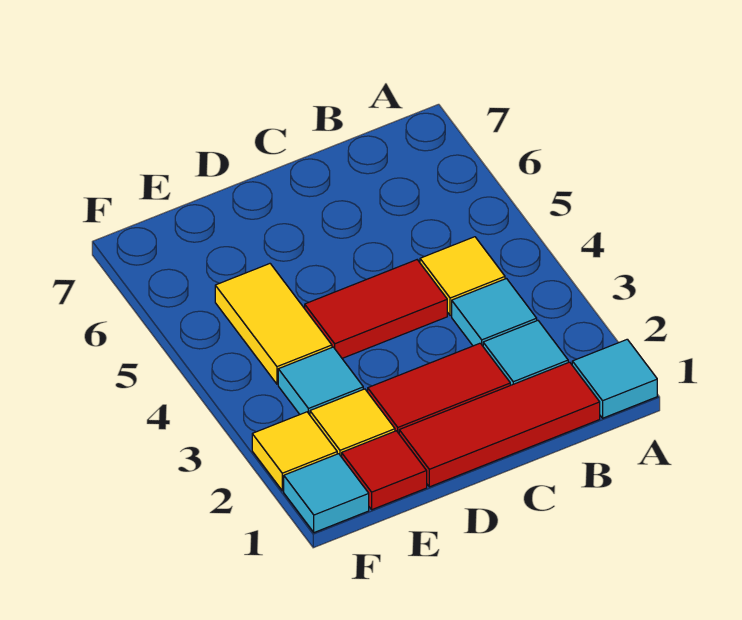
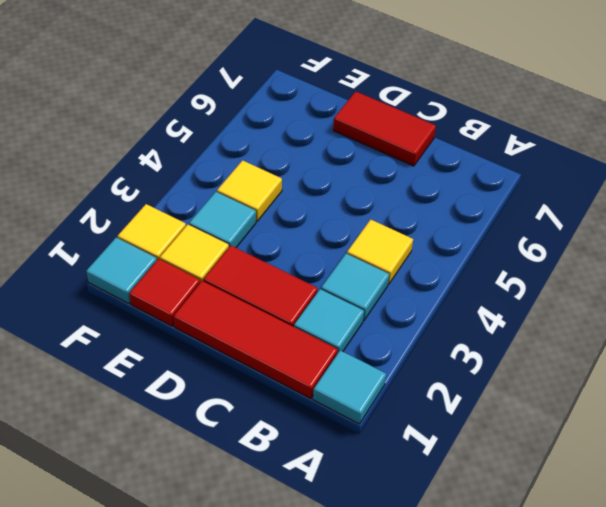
red 1x2 tile [305,260,447,358] -> red 1x2 tile moved to [333,92,436,166]
yellow 1x2 tile [215,264,332,384] -> yellow 1x1 tile [217,160,282,221]

